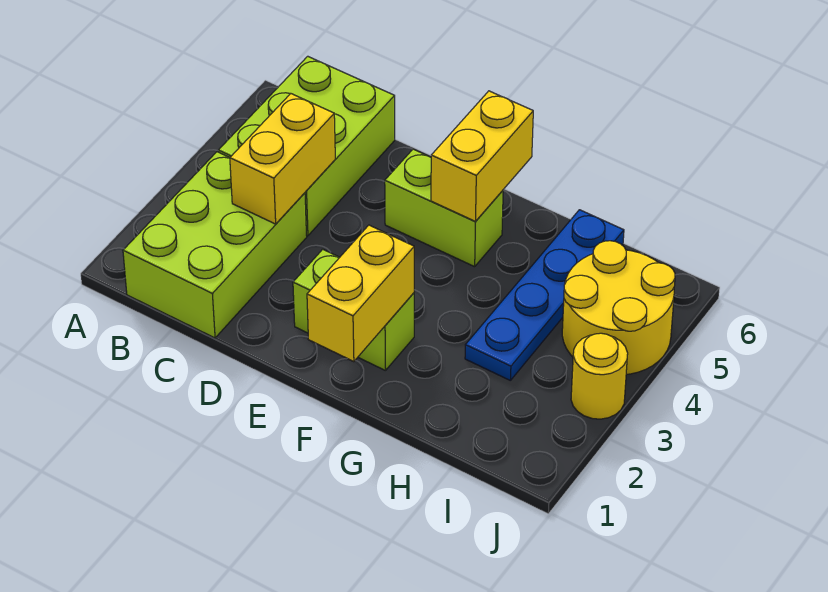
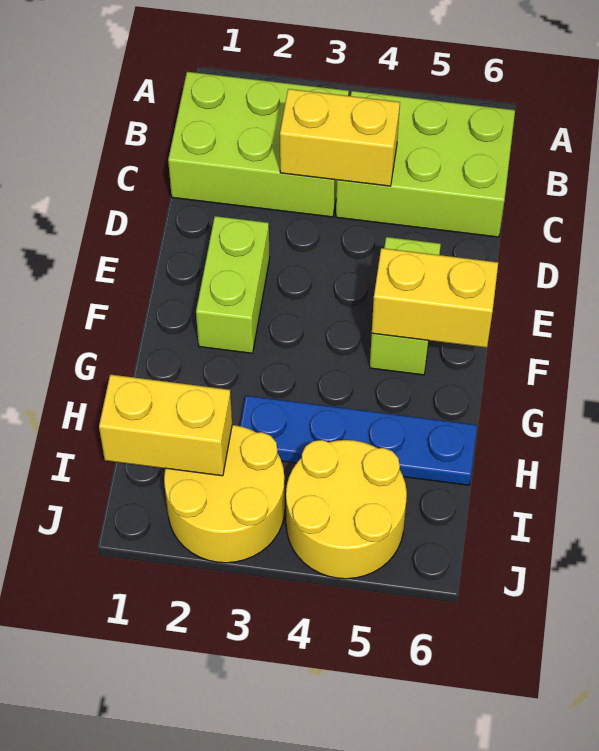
yellow 1x2 brick [307,225,414,362] -> yellow 1x2 brick moved to [99,375,232,476]
yellow 1x1 round brick [571,333,628,419] -> yellow 2x2 round brick [164,425,285,563]

